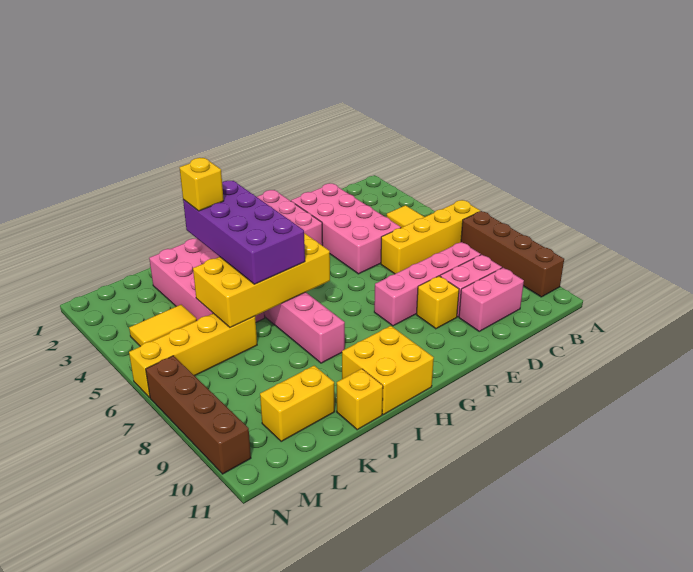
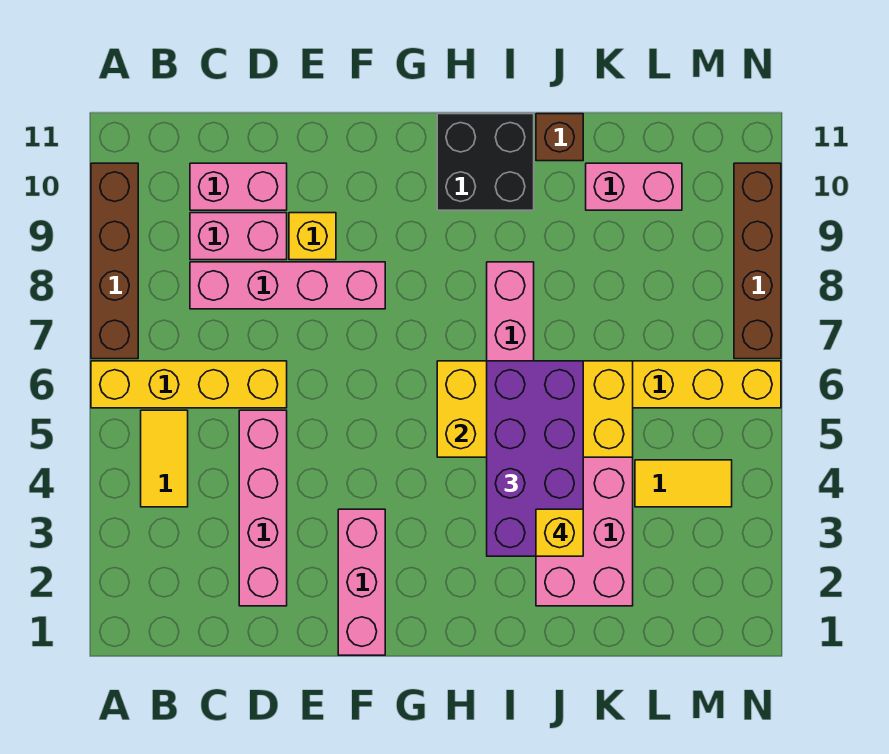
pink 2x4 brick [291,183,401,274] -> pink 1x4 brick [239,410,287,606]
yellow 2x2 brick [342,326,434,415] -> black 2x2 brick [437,114,534,210]
yellow 1x1 brick [337,369,383,430] -> brown 1x1 brick [536,114,583,161]
yellow 1x2 brick [260,366,335,442] -> pink 1x2 brick [586,163,682,210]

